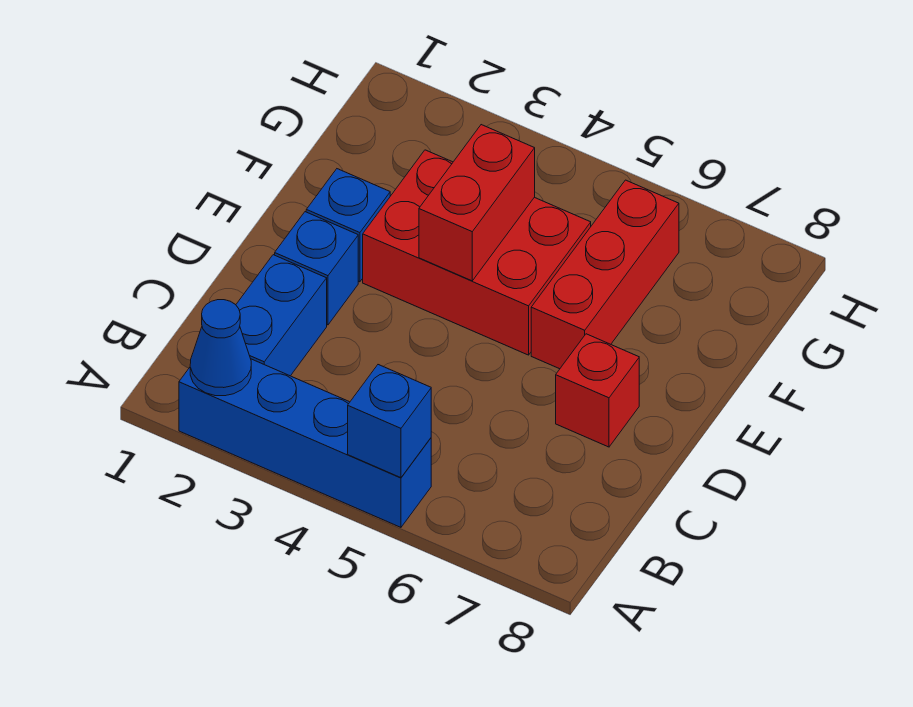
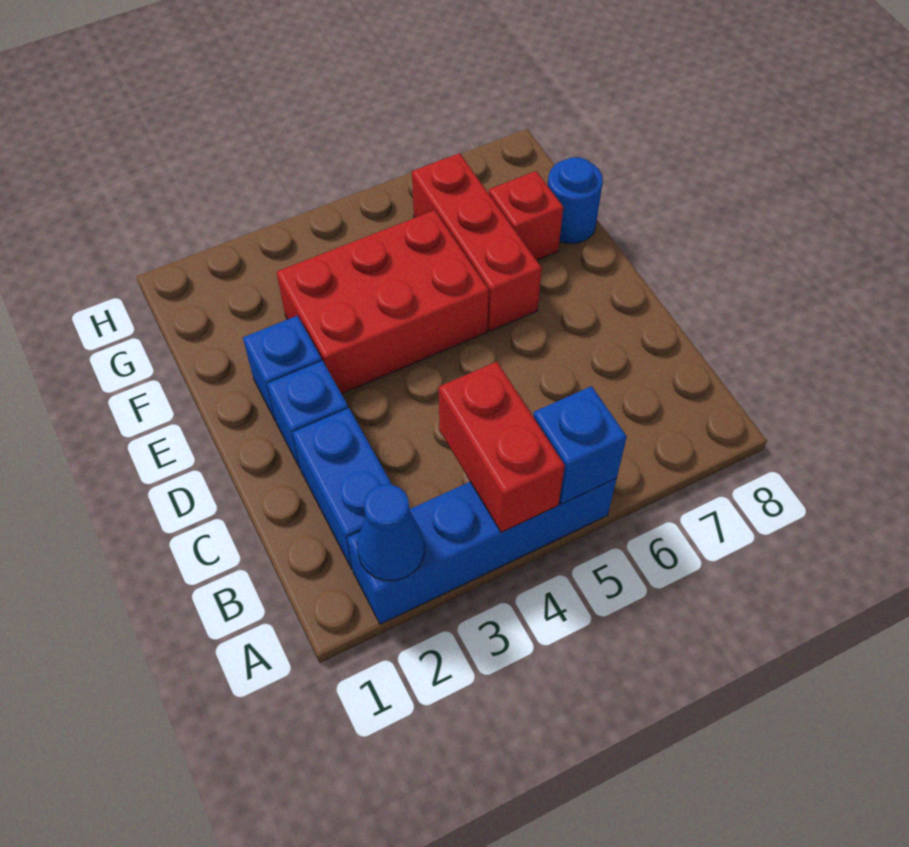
red 1x1 brick [556,334,639,447] -> red 1x1 brick moved to [489,171,563,260]
red 1x2 brick [419,125,535,281] -> red 1x2 brick moved to [439,362,565,533]
none -> blue 1x1 round brick [548,157,603,244]

